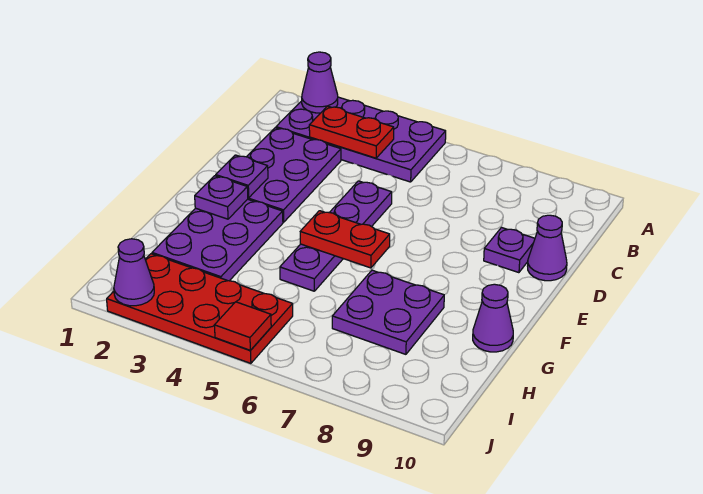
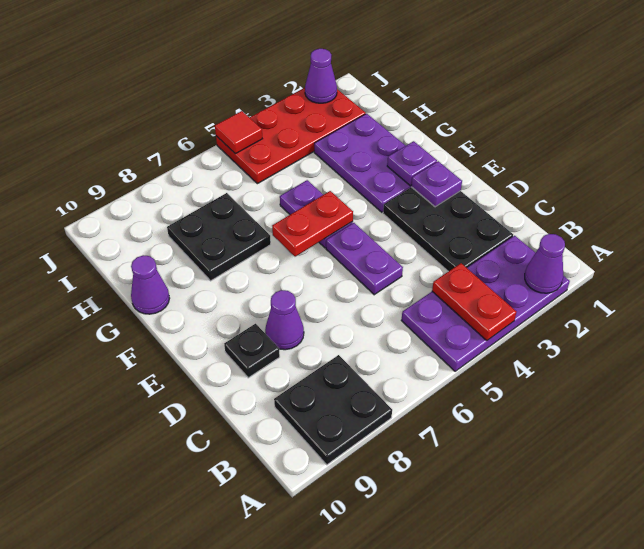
none -> black 2x2 plate [274,355,392,465]
red 1x2 plate [309,106,394,158] -> red 1x2 plate turned to [432,263,517,341]
purple 2x3 plate [247,128,341,222] -> black 2x3 plate [383,187,513,272]
purple 1x1 plate [484,228,535,273] -> black 1x1 plate [224,324,280,378]
purple 1x1 cone [528,215,567,281] -> purple 1x1 cone moved to [265,290,304,350]
purple 2x2 plate [332,270,444,354] -> black 2x2 plate [167,193,271,281]

